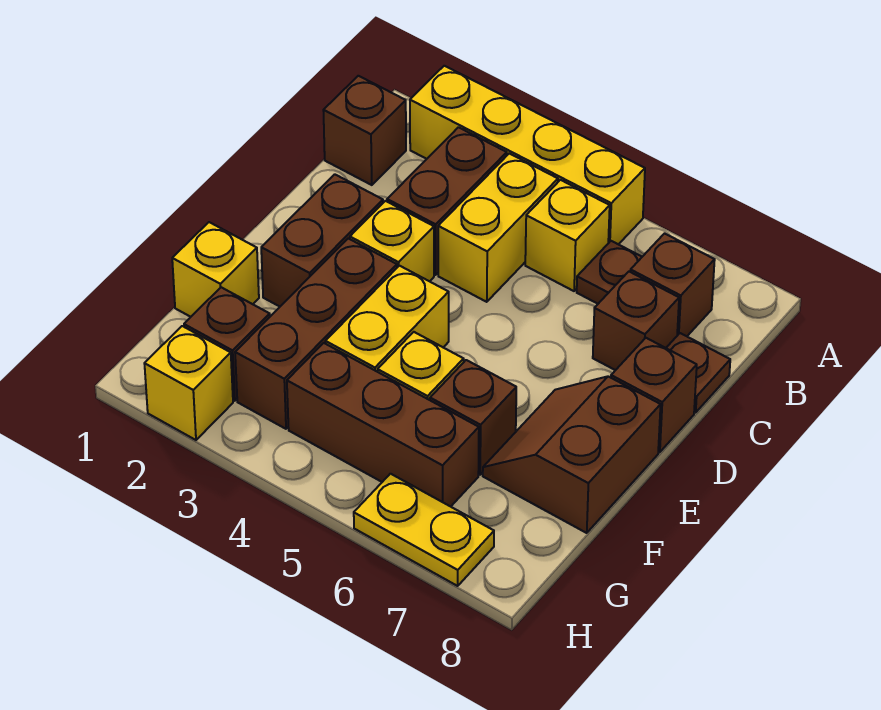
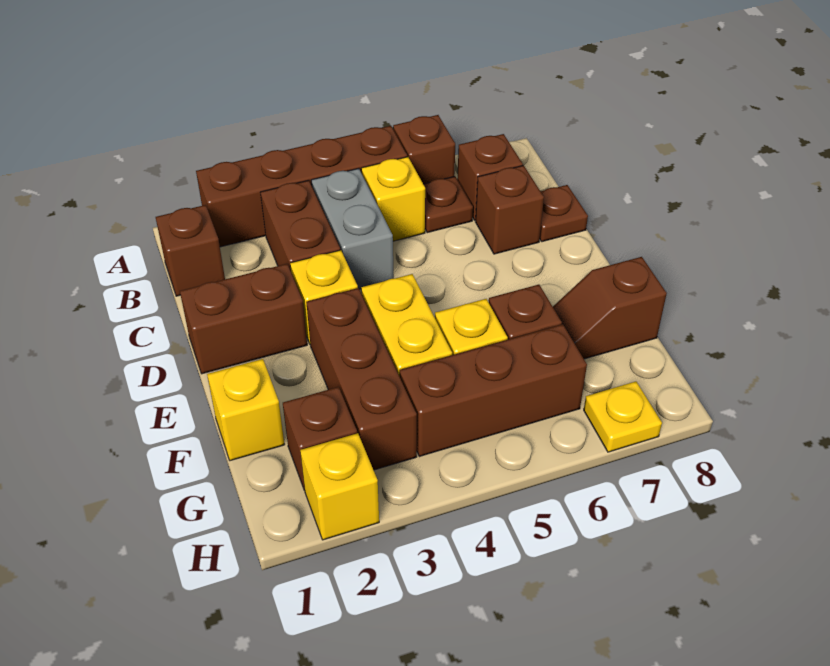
yellow 1x4 brick [410,66,645,244] -> brown 1x4 brick [196,126,407,247]
yellow 1x2 brick [438,153,558,302] -> grey 1x2 brick [311,169,394,289]
brown 1x2 brick [261,174,383,307] -> brown 1x2 brick turned to [180,264,307,374]
brown 1x1 brick [611,338,697,452] -> brown 1x1 brick moved to [393,115,455,184]
brown 2x2 slope [483,376,661,533] -> brown 1x2 slope [553,257,667,359]
yellow 1x2 plate [354,474,494,586] -> yellow 1x1 plate [584,381,662,452]

